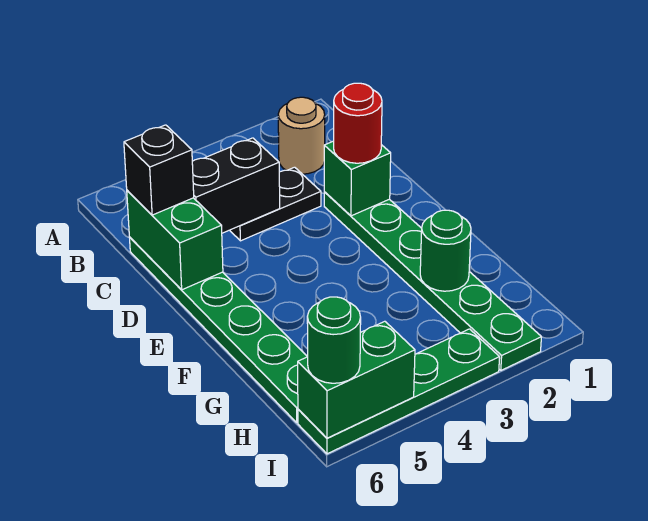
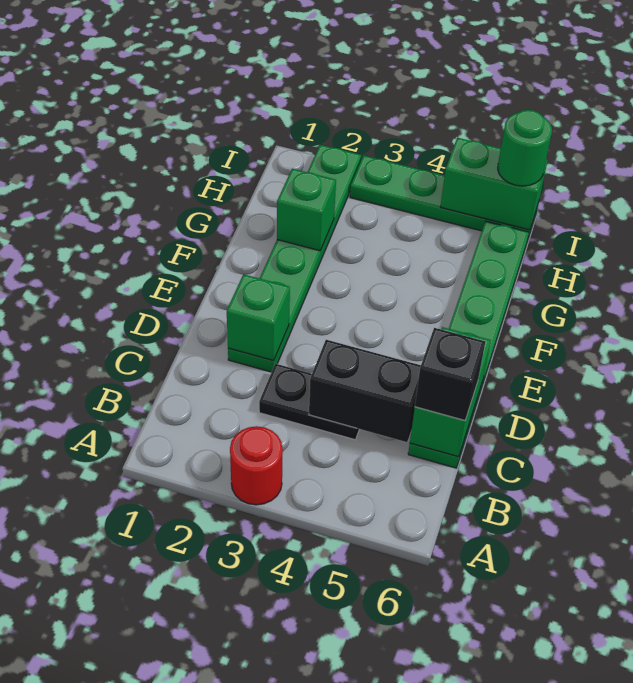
tan 1x1 round brick [278,97,325,174] -> none
red 1x1 round brick [334,83,382,163] -> red 1x1 round brick moved to [230,426,283,505]
green 1x1 round brick [420,210,471,291] -> green 1x1 brick [277,169,336,251]

